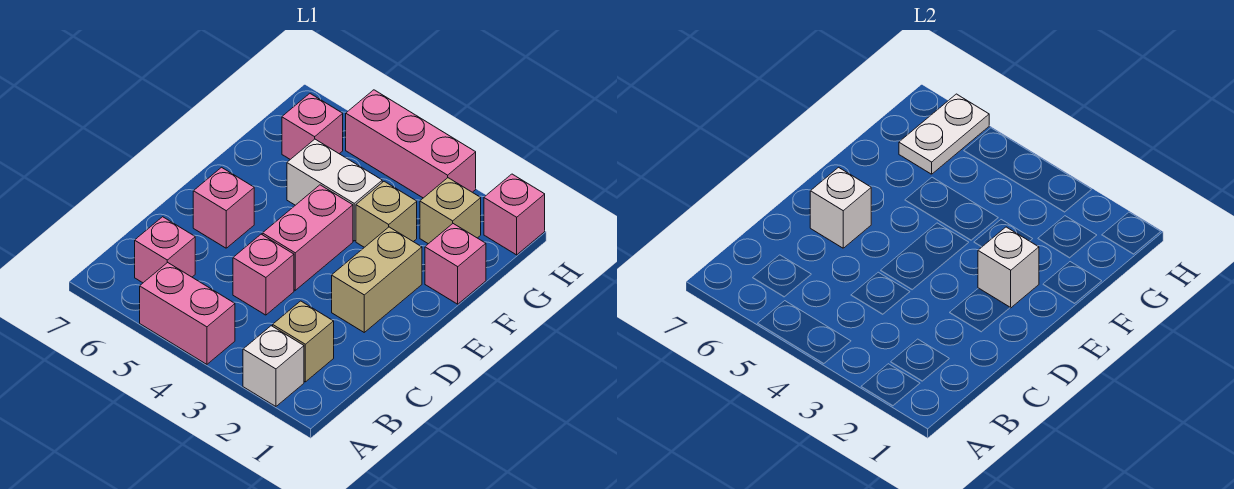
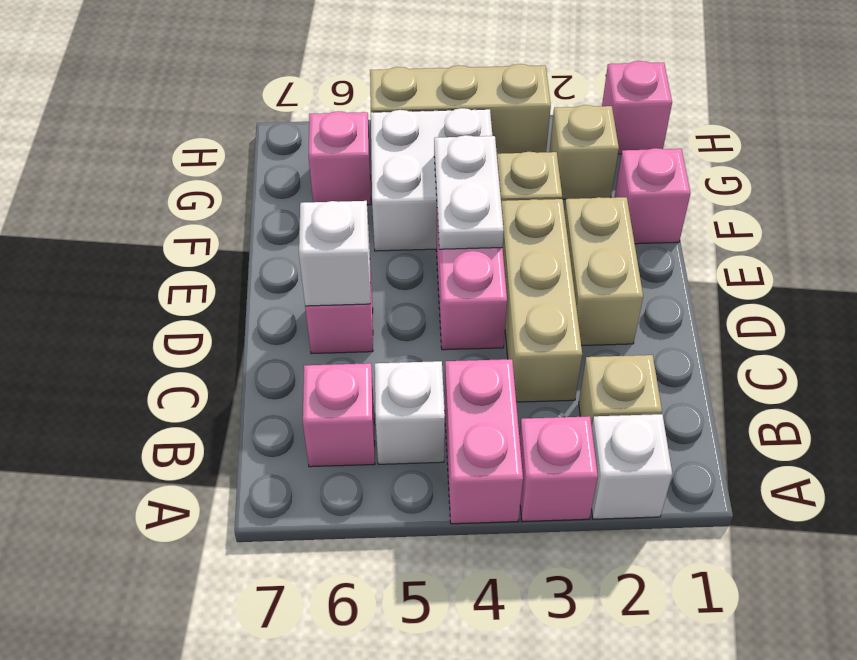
pink 1x2 brick [140,262,235,364] -> pink 1x2 brick turned to [445,359,523,524]
none -> tan 1x3 brick [501,199,582,402]
pink 1x1 brick [233,234,294,315] -> pink 1x1 brick moved to [519,416,598,521]
white 1x1 brick [978,227,1039,308] -> white 1x1 brick moved to [375,361,445,464]
white 1x2 brick [287,139,382,241] -> white 2x2 brick [371,108,492,251]
white 1x2 plate [899,94,989,174] -> white 1x2 plate moved to [434,135,504,249]
pink 1x3 brick [346,90,476,198] -> tan 1x3 brick [370,64,551,154]

